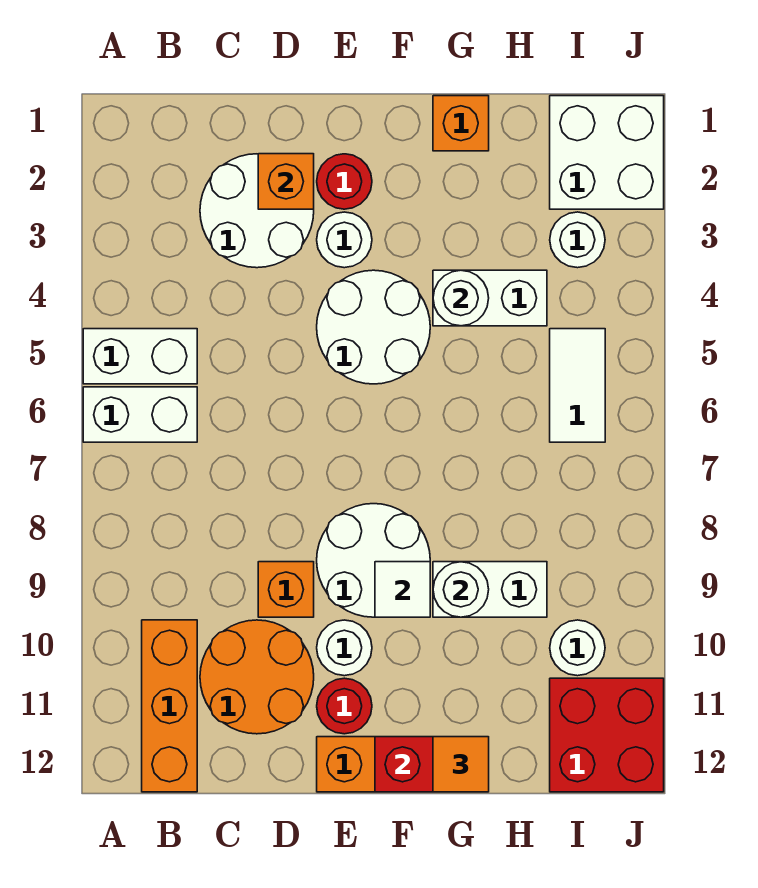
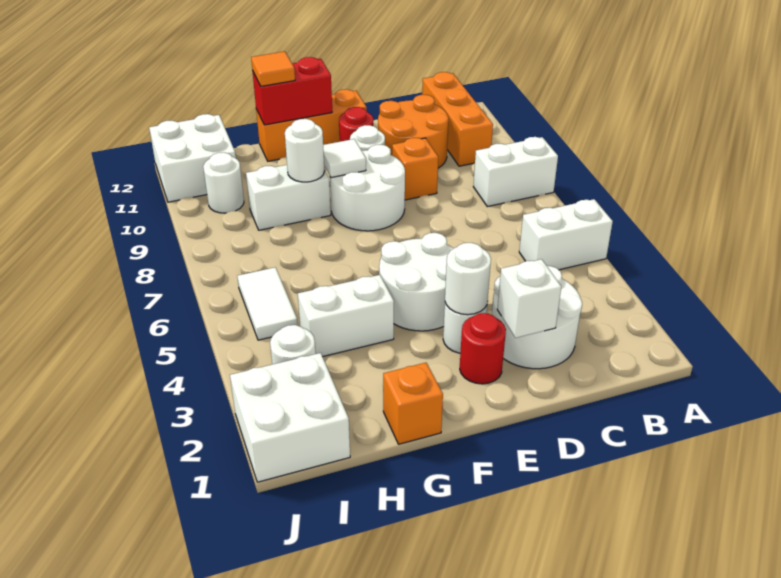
white 1x2 brick [83,387,197,442] -> white 1x2 brick moved to [473,137,558,207]
orange 1x1 brick [258,154,314,209] -> white 1x1 brick [497,259,561,338]
white 1x1 round brick [433,270,489,326] -> white 1x1 round brick moved to [445,243,491,315]
red 2x2 brick [550,678,664,792] -> white 2x2 brick [149,114,236,202]

